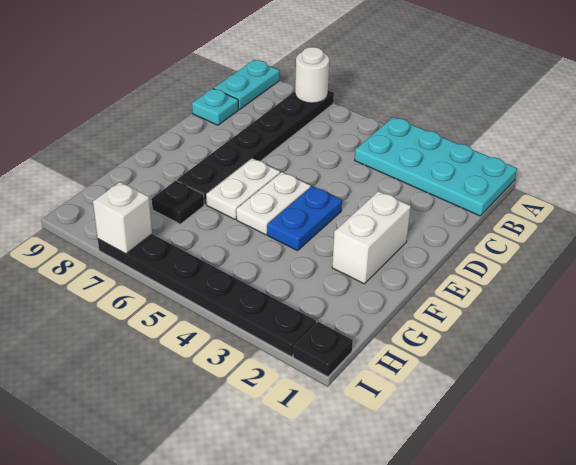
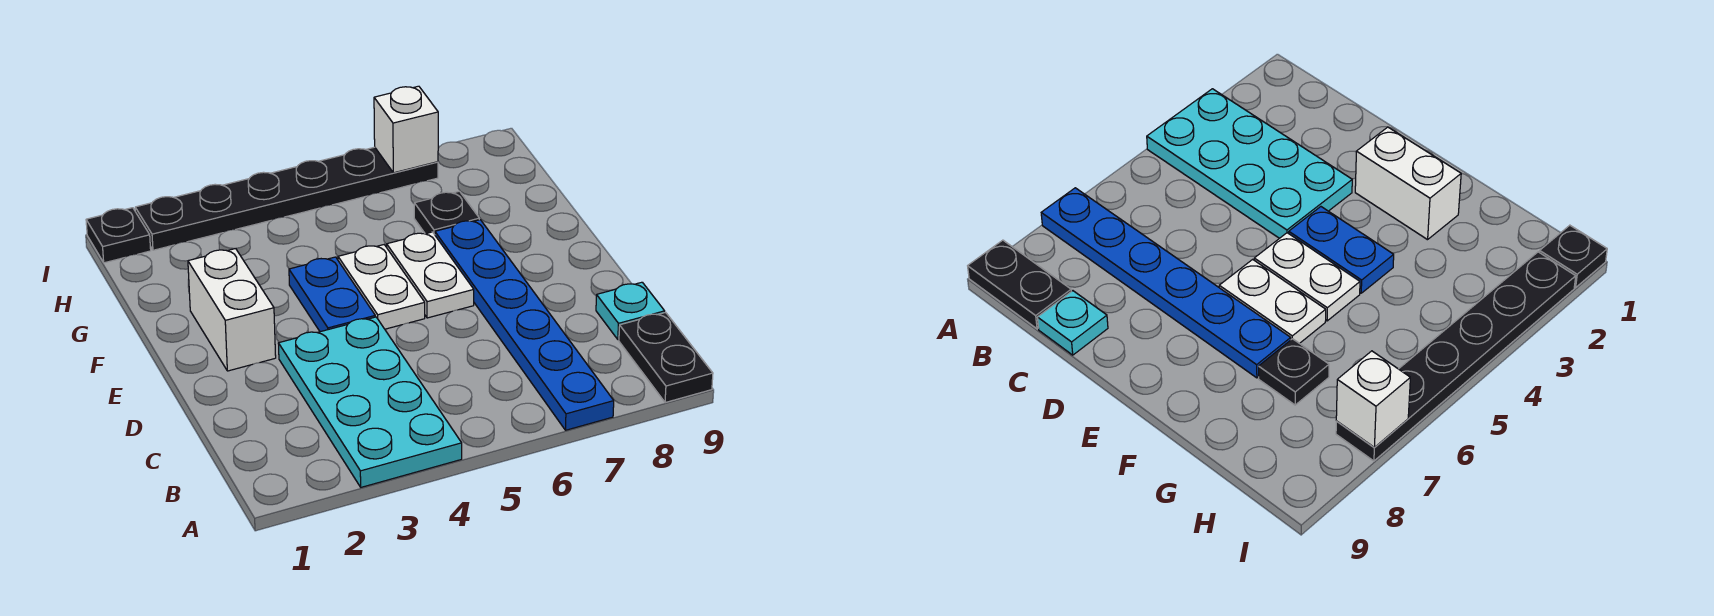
cyan 2x4 plate [355,117,517,216] -> cyan 2x4 plate turned to [278,317,462,487]
black 1x6 plate [177,90,334,204] -> blue 1x6 plate [435,220,614,430]
white 1x1 round brick [295,47,329,103] -> none
cyan 1x2 plate [214,60,279,110] -> black 1x2 plate [619,312,713,403]

